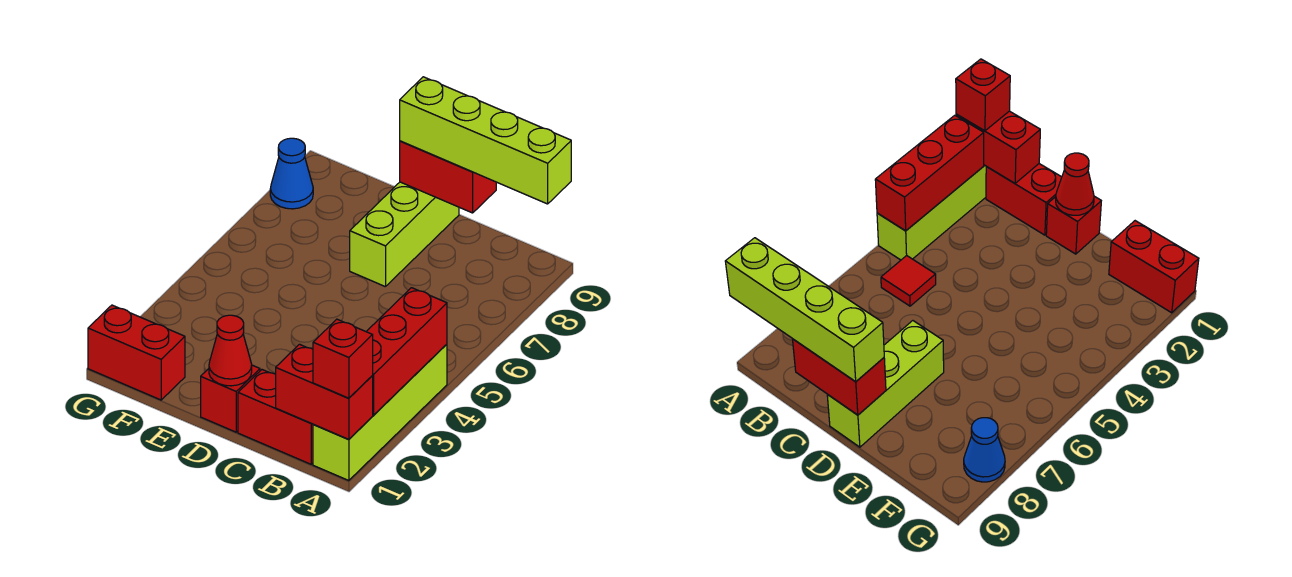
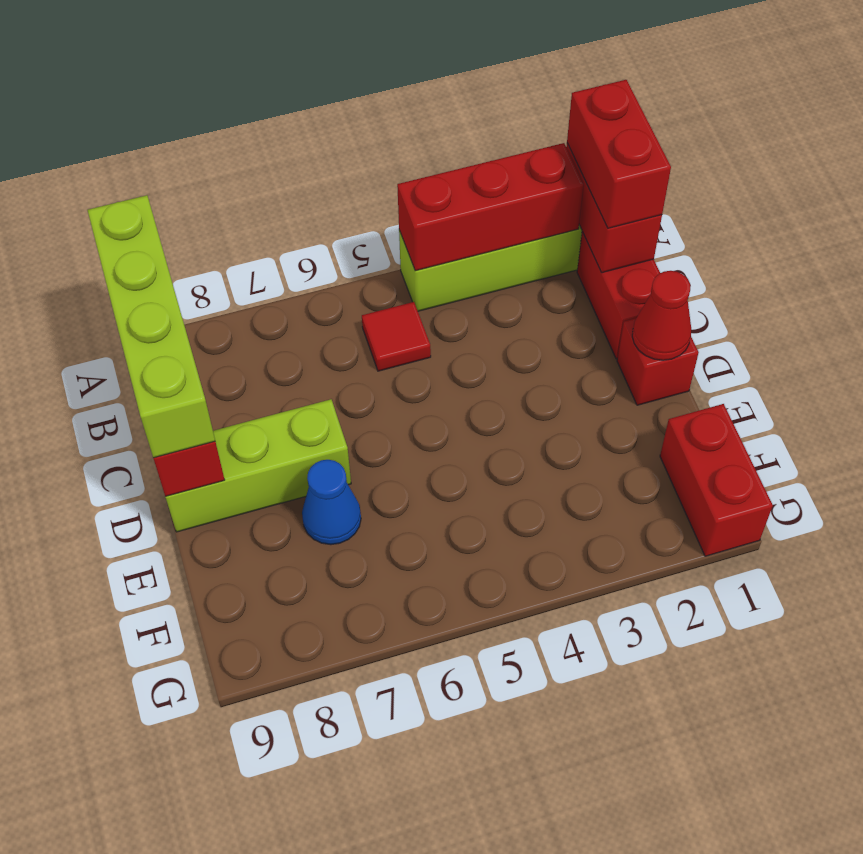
red 1x1 brick [313,319,373,398] -> red 1x2 brick [567,80,671,228]
blue 1x1 cone [270,138,313,209] -> blue 1x1 cone moved to [302,460,361,545]

